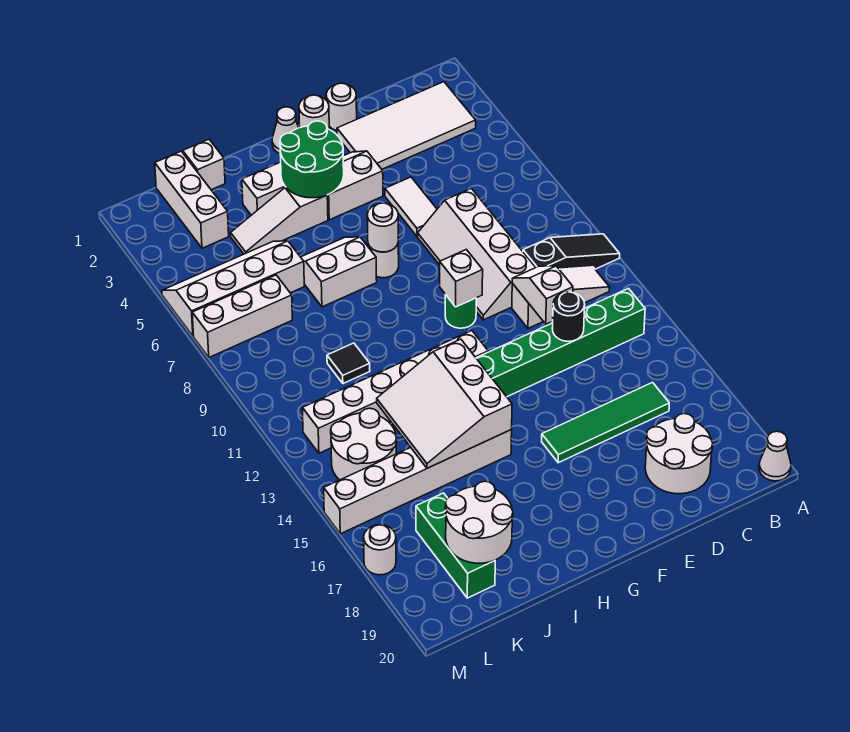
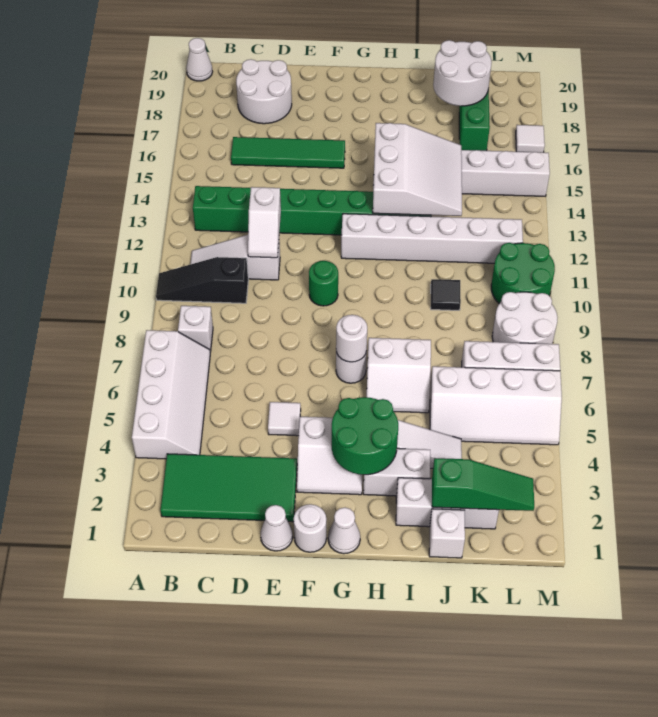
white 2x4 tile [337,82,476,169] -> green 2x4 tile [160,454,297,522]
white 2x4 slope [418,188,536,320] -> white 2x4 slope moved to [132,330,210,459]
black 1x1 round brick [552,292,585,341] -> none
white 1x1 round brick [326,83,357,131] -> white 1x1 cone [260,505,293,551]
white 1x2 tile [385,177,437,236] -> white 1x1 tile [268,402,301,436]
white 1x1 brick [440,250,483,307] -> white 1x1 brick moved to [178,306,213,351]
none -> green 1x3 slope [432,458,534,511]
white 1x3 brick [155,151,229,248] -> white 1x3 brick turned to [396,478,499,529]
white 2x2 round brick [331,408,397,480] -> white 2x2 round brick moved to [492,292,558,344]
none -> green 2x2 round brick [491,243,555,304]
white 1x1 round brick [364,525,396,575] -> white 1x1 tile [516,125,545,152]

